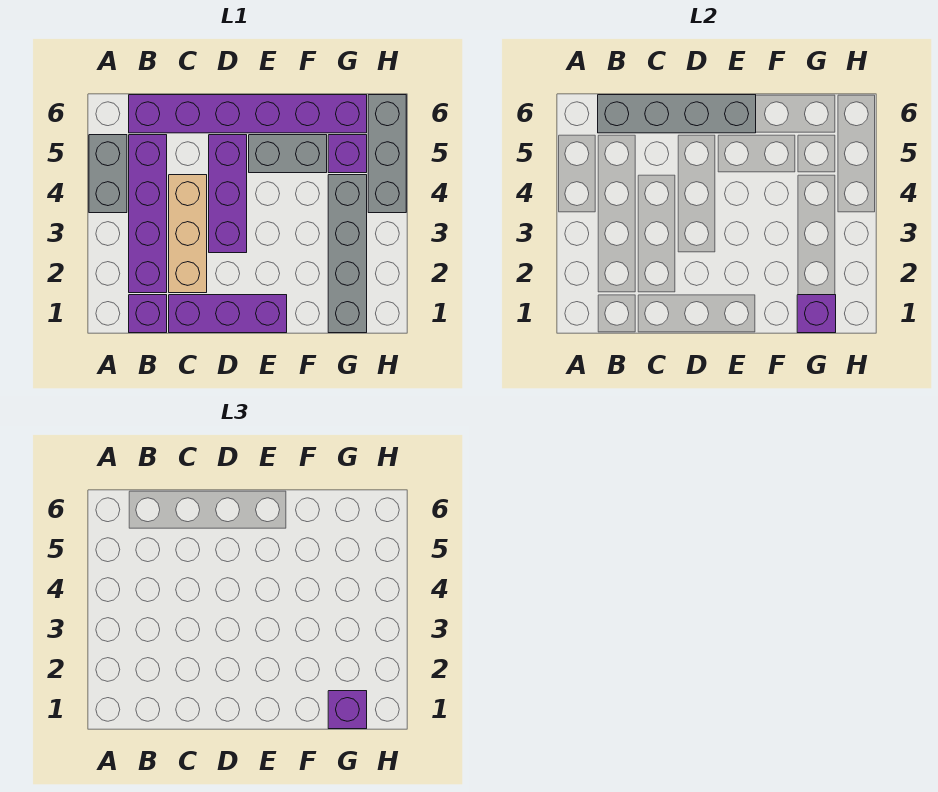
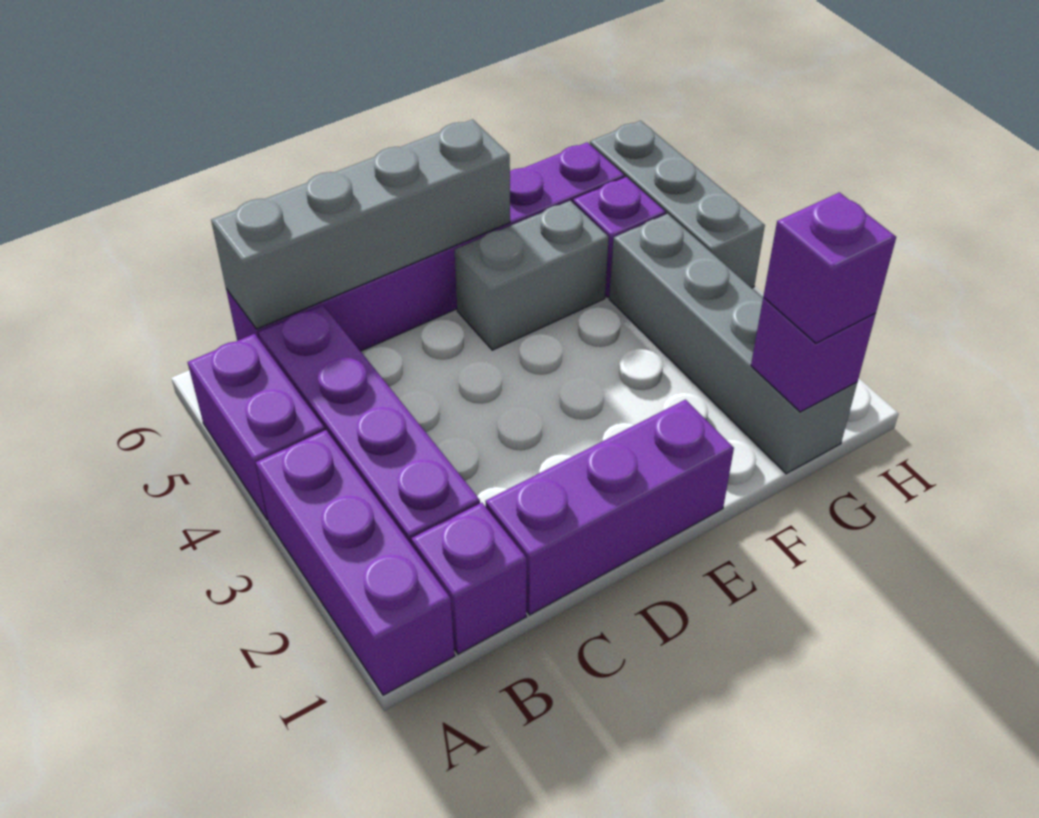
grey 1x2 brick [89,135,127,213] -> purple 1x2 brick [188,334,325,520]
tan 1x3 brick [169,175,207,293] -> none
purple 1x3 brick [209,135,247,253] -> purple 1x3 brick moved to [256,430,455,695]

